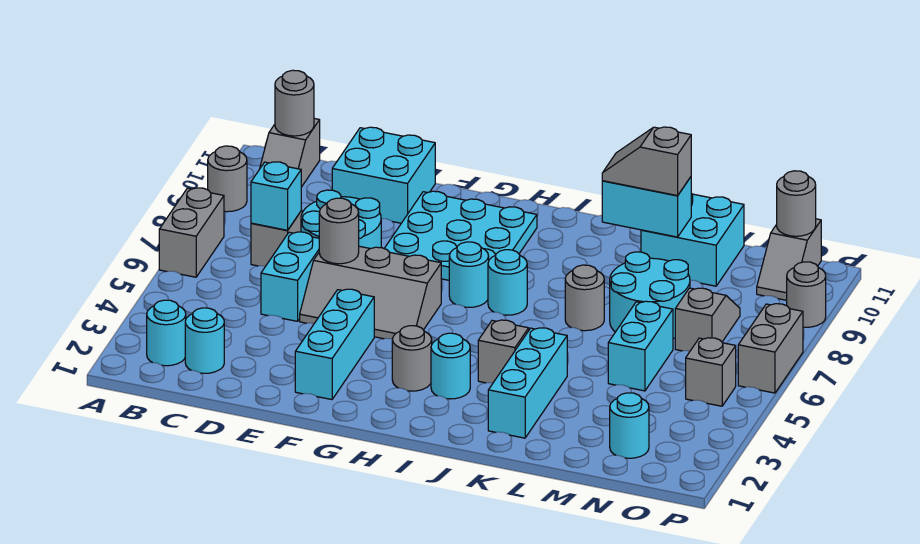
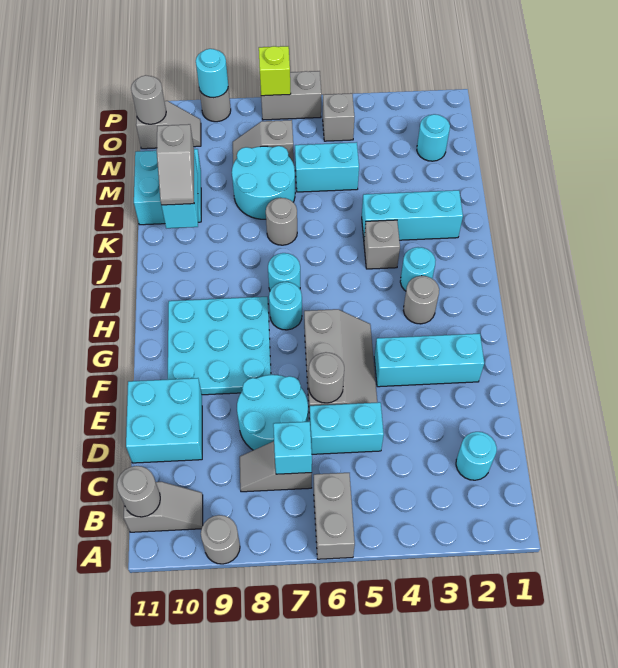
grey 1x2 brick [159,188,224,277] -> grey 1x2 brick turned to [314,473,355,559]
cyan 1x1 round brick [147,300,186,366] -> cyan 1x1 round brick moved to [196,49,228,98]
none -> lime 1x1 brick [259,46,291,96]

